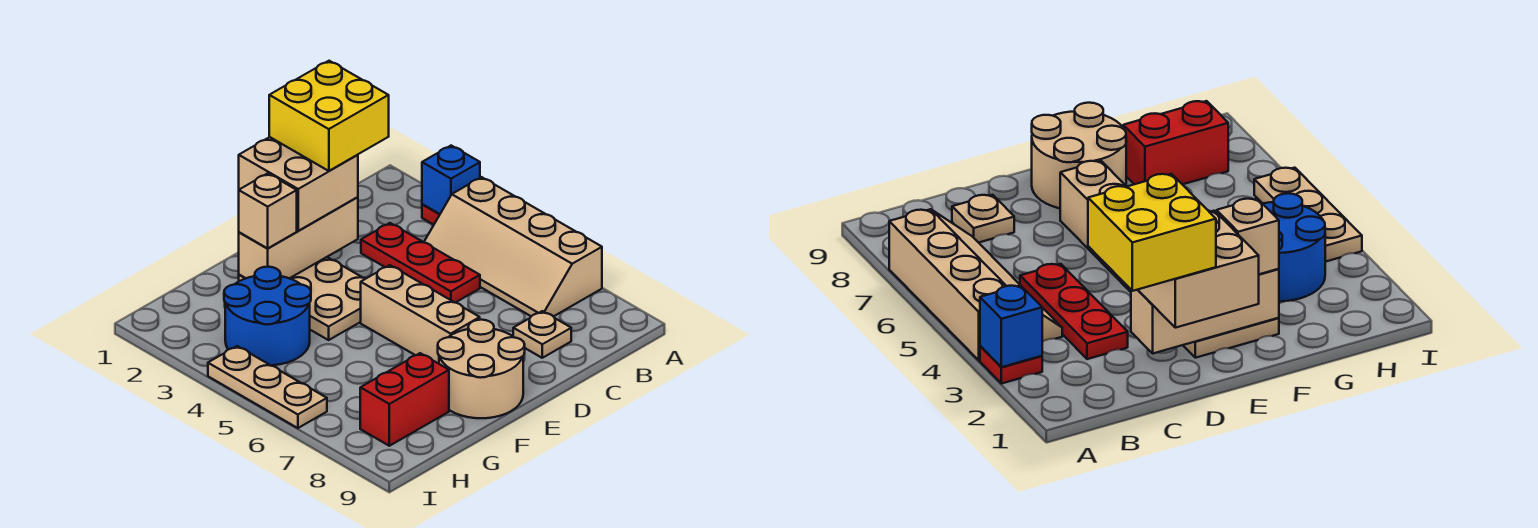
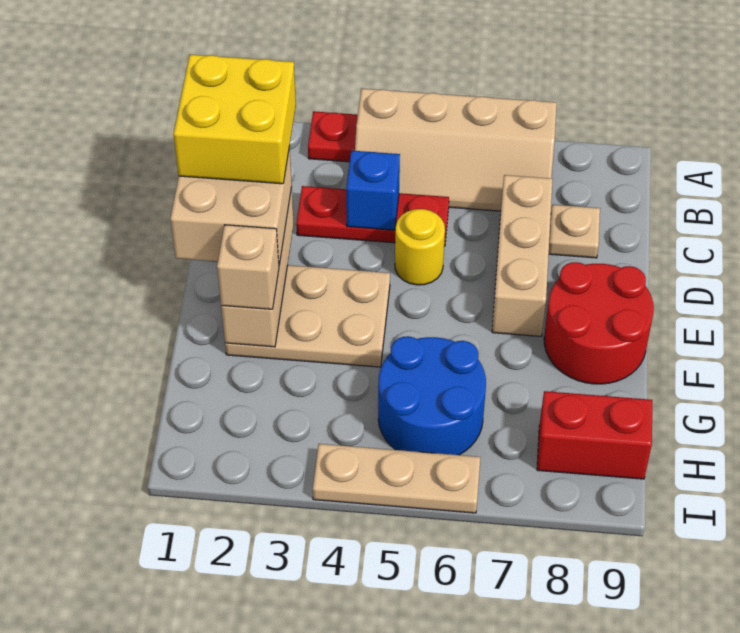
blue 1x1 brick [422,146,480,214] -> blue 1x1 brick moved to [346,150,400,230]
none -> yellow 1x1 round brick [395,209,445,285]
tan 1x3 brick [361,265,480,364] -> tan 1x3 brick turned to [492,175,553,336]
tan 2x2 round brick [438,320,525,418] -> red 2x2 round brick [544,262,654,384]
blue 2x2 round brick [224,267,311,365] -> blue 2x2 round brick moved to [378,336,486,455]
red 1x2 brick [360,353,449,446] -> red 1x2 brick turned to [537,391,652,479]

